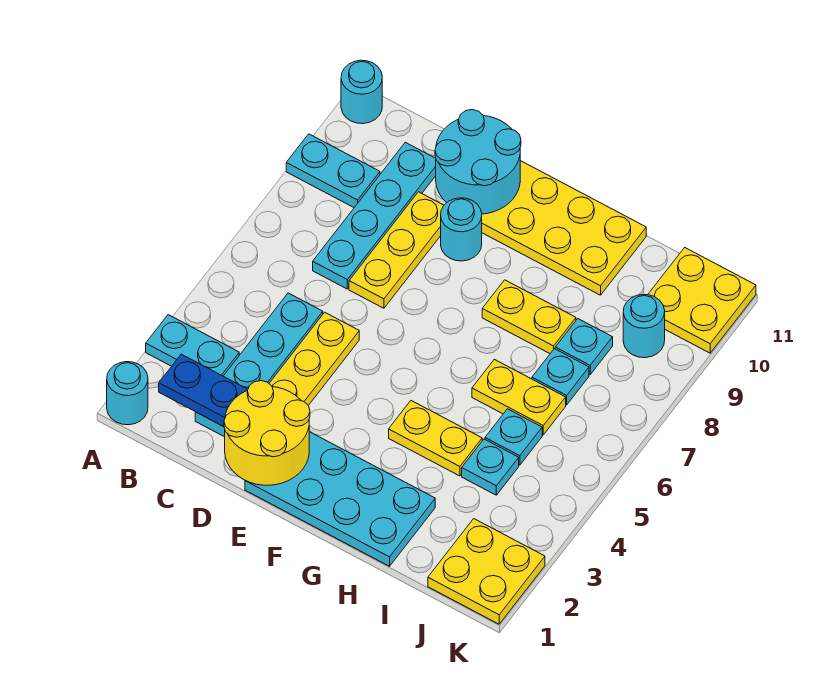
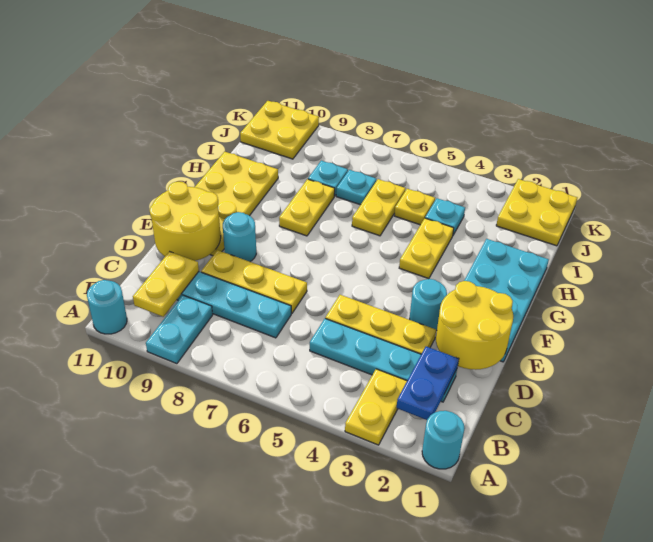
cyan 1x2 plate [146,315,239,376] -> yellow 1x2 plate [345,369,407,445]
none -> yellow 1x2 plate [133,252,199,317]
cyan 2x2 round brick [435,110,521,214] -> yellow 2x2 round brick [150,182,221,261]
cyan 1x1 plate [485,409,542,465] -> yellow 1x1 plate [394,189,435,225]
cyan 1x1 round brick [623,294,665,358] -> cyan 1x1 round brick moved to [410,279,447,330]

